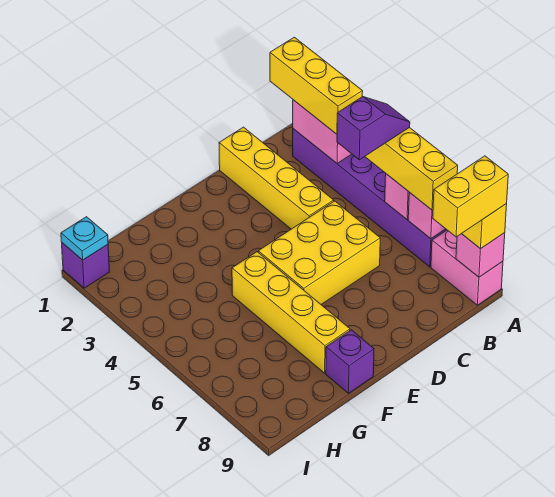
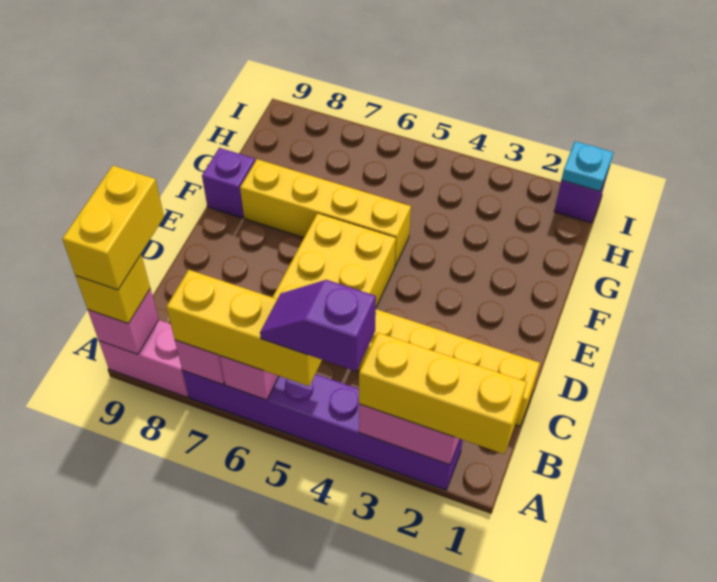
purple 1x2 slope [337,97,410,160] -> purple 1x2 slope turned to [260,280,376,371]

